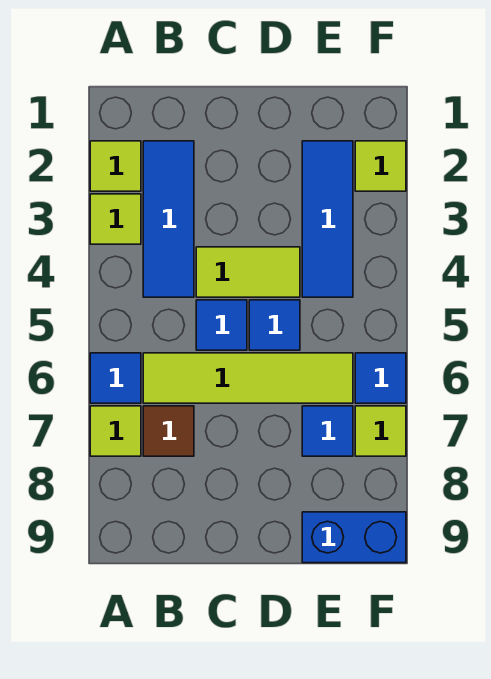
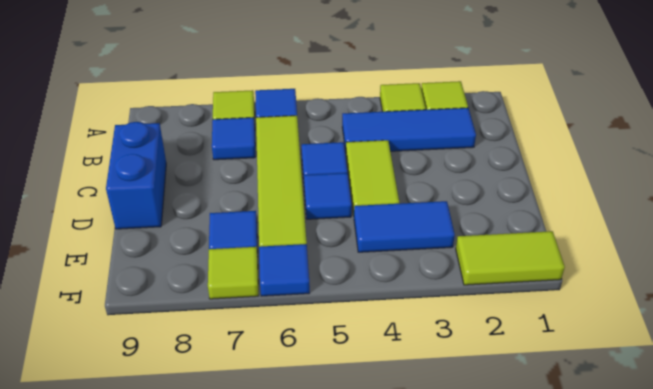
brown 1x1 tile [143,406,194,456] -> blue 1x1 tile [212,118,255,160]
blue 1x3 tile [302,141,353,297] -> blue 1x2 tile [354,201,455,252]
blue 1x2 brick [302,512,406,563] -> blue 1x2 brick moved to [106,122,166,229]
lime 1x1 tile [355,141,406,191] -> lime 1x2 tile [456,231,565,285]

